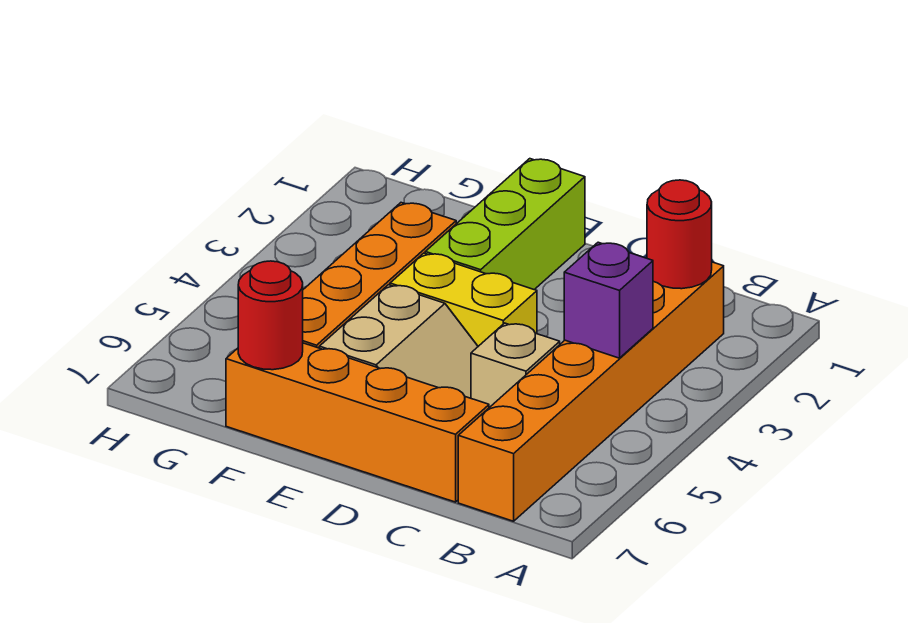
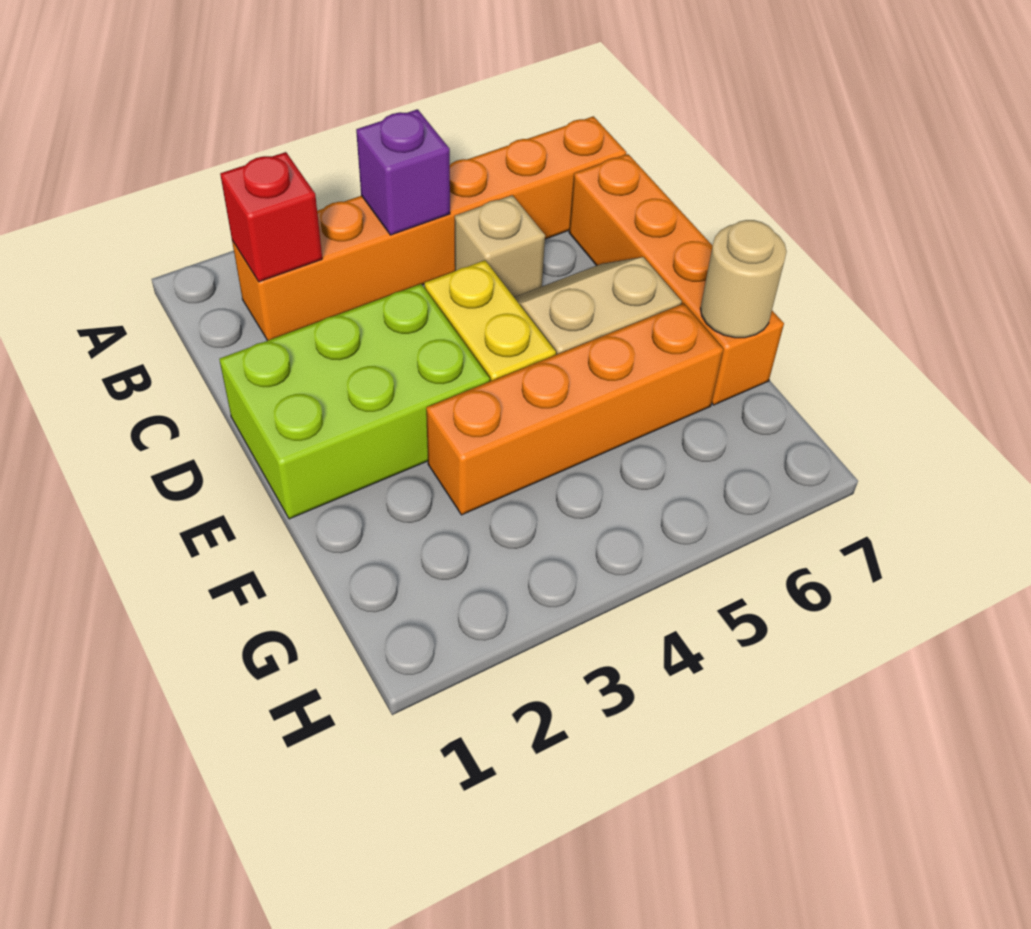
red 1x1 round brick [647,180,712,289] -> red 1x1 brick [220,152,322,282]
lime 1x3 brick [425,159,585,290] -> lime 2x3 brick [219,284,490,519]
red 1x1 round brick [238,261,303,370] -> tan 1x1 round brick [700,220,787,338]

